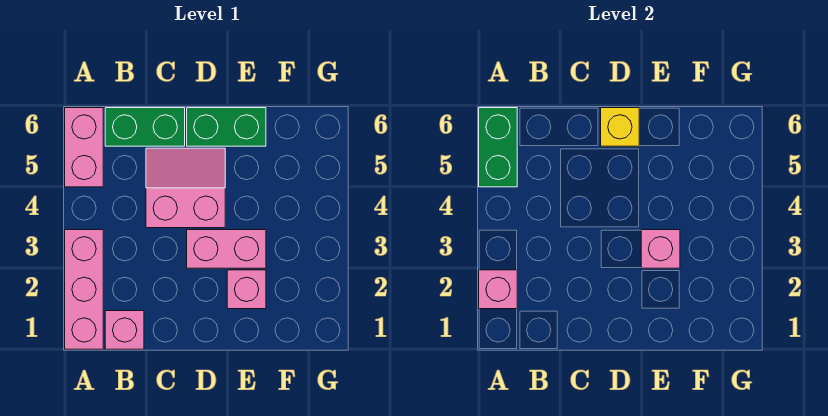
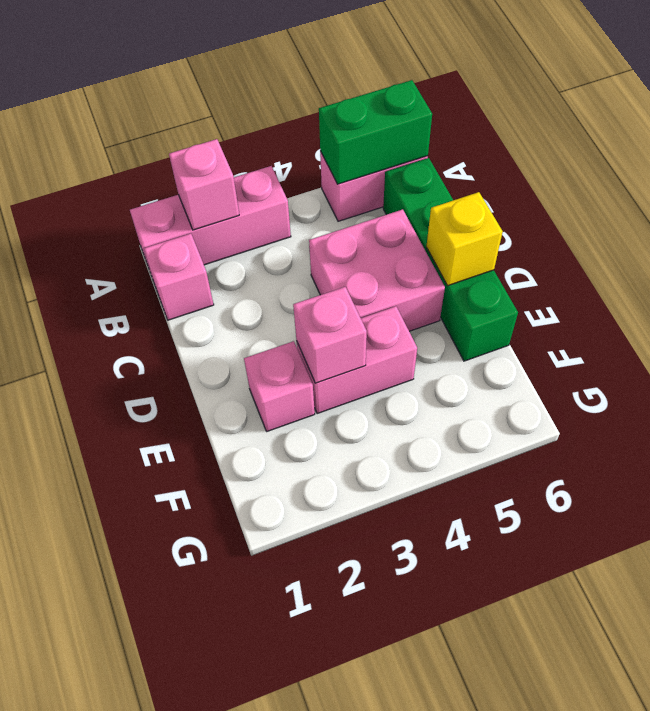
pink 2x2 slope [146,148,225,228] -> pink 2x2 brick [309,209,445,331]
pink 1x2 brick [187,230,266,268] -> pink 1x2 brick turned to [297,306,417,414]

